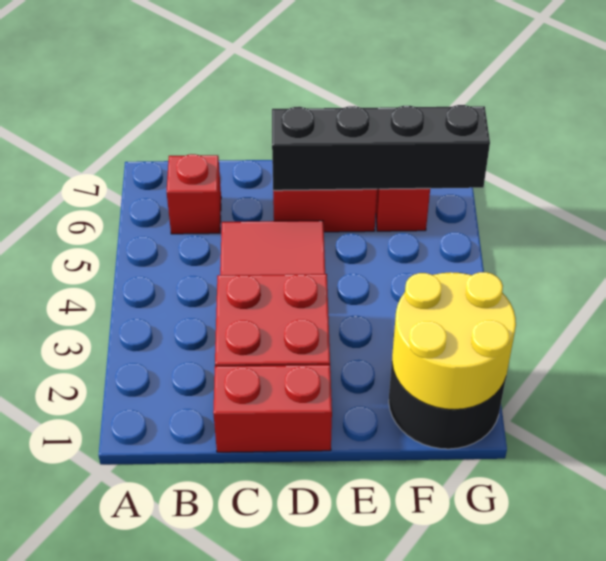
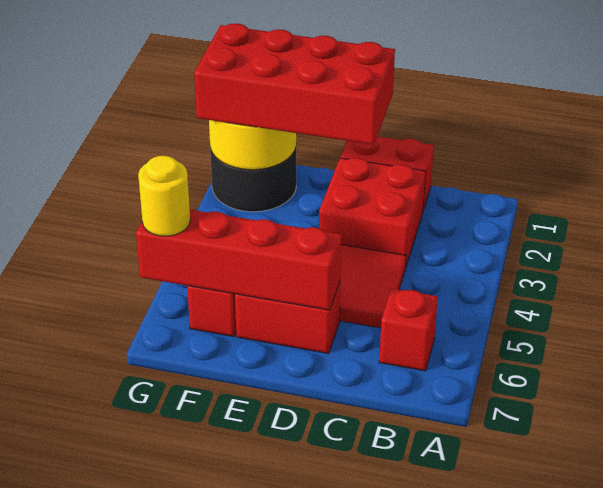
none -> red 2x4 brick [194,24,395,145]
black 1x4 brick [272,105,490,190] -> red 1x4 brick [136,210,342,310]
none -> yellow 1x1 round brick [138,156,190,236]

